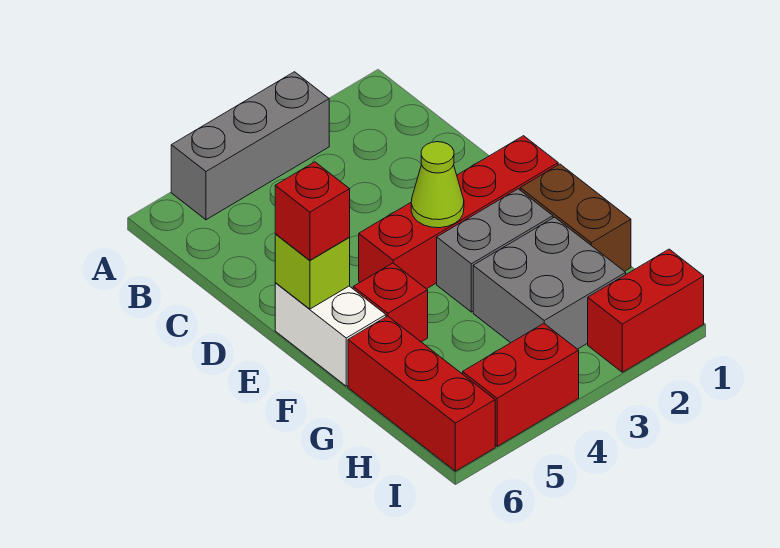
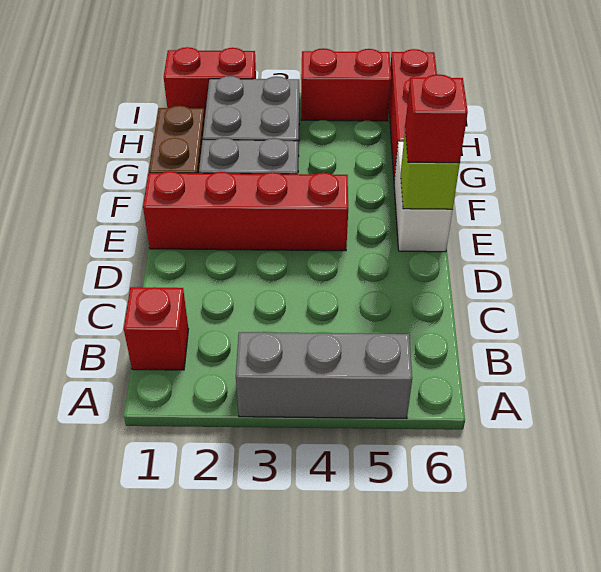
lime 1x1 cone [411,142,464,228] -> none
red 1x1 brick [353,263,428,342] -> red 1x1 brick moved to [124,287,188,370]

